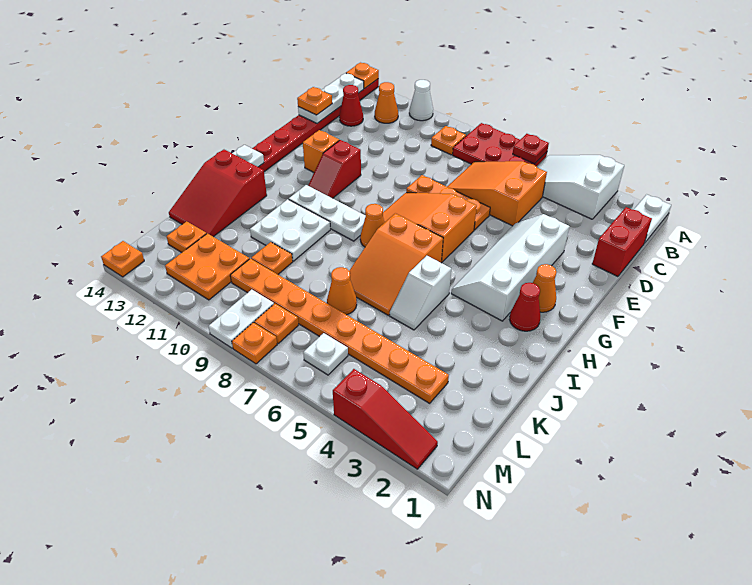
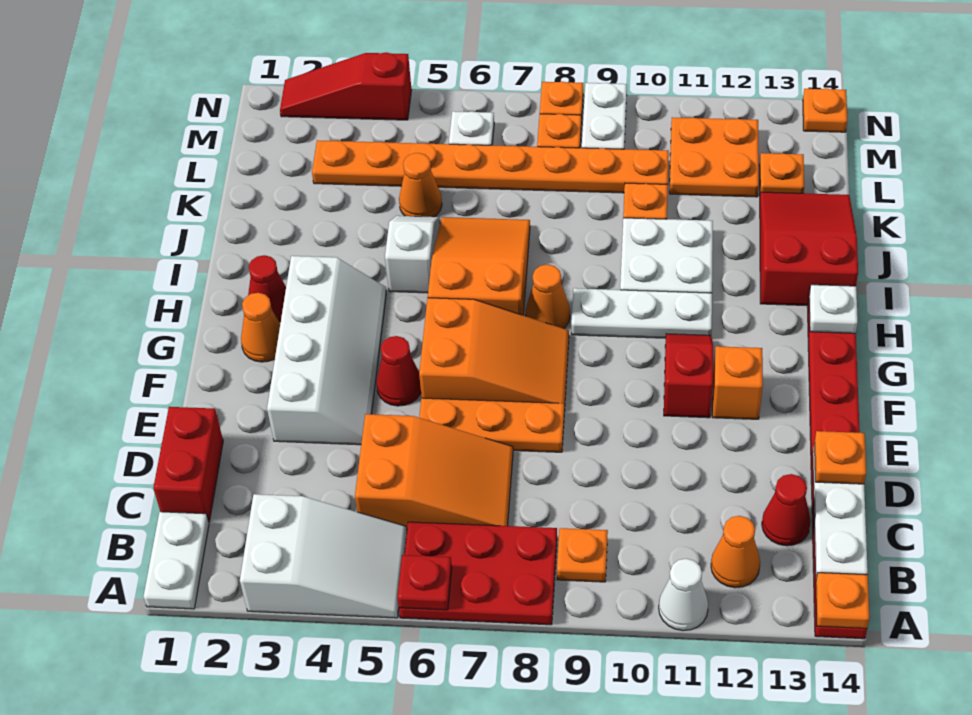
none -> red 1x1 cone [377,336,421,406]
orange 1x1 cone [327,267,357,315] -> orange 1x1 cone moved to [399,153,442,217]

